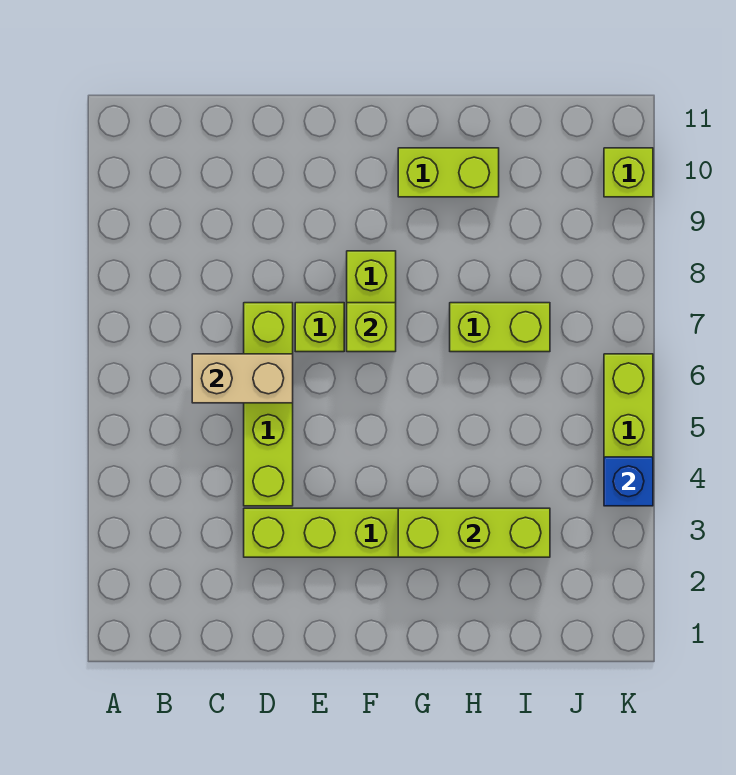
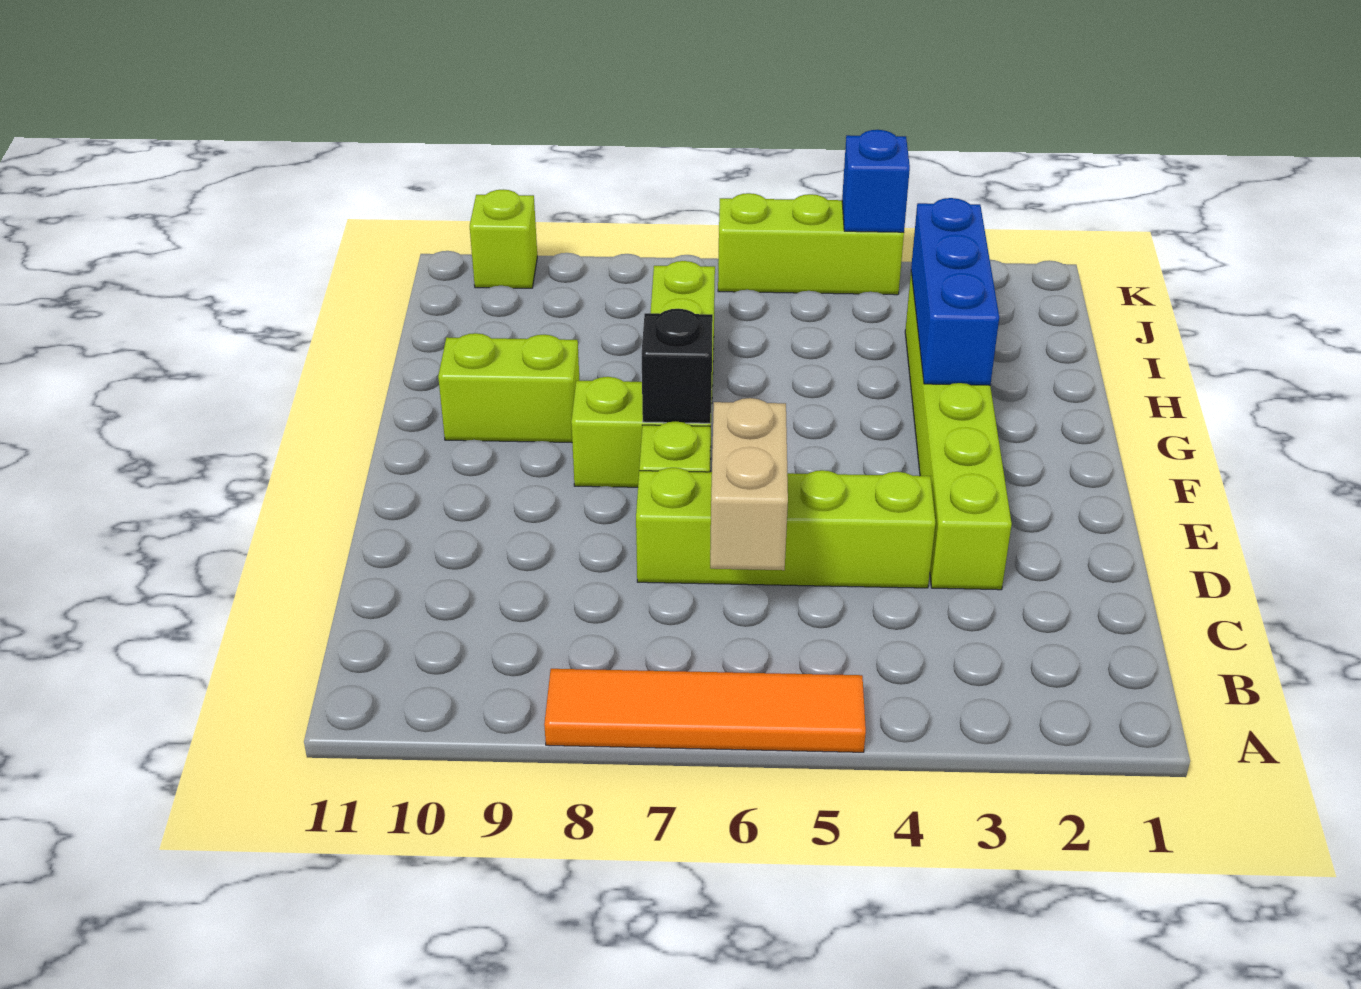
none -> orange 1x4 tile [544,669,866,752]
lime 1x1 brick [347,303,396,352] -> black 1x1 brick [642,309,713,423]
lime 1x3 brick [398,508,550,557] -> blue 1x3 brick [911,198,999,385]
lime 1x2 brick [398,148,499,197] -> lime 1x2 brick turned to [438,333,579,442]

